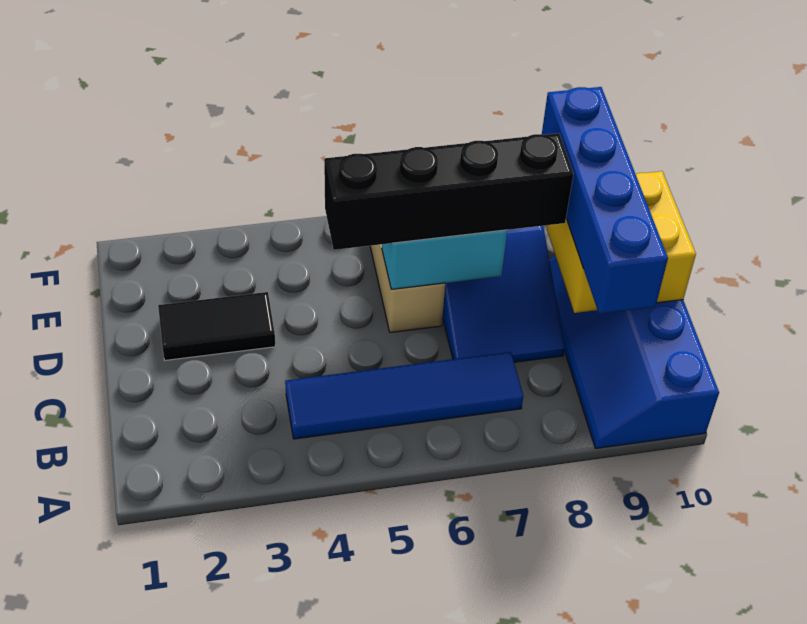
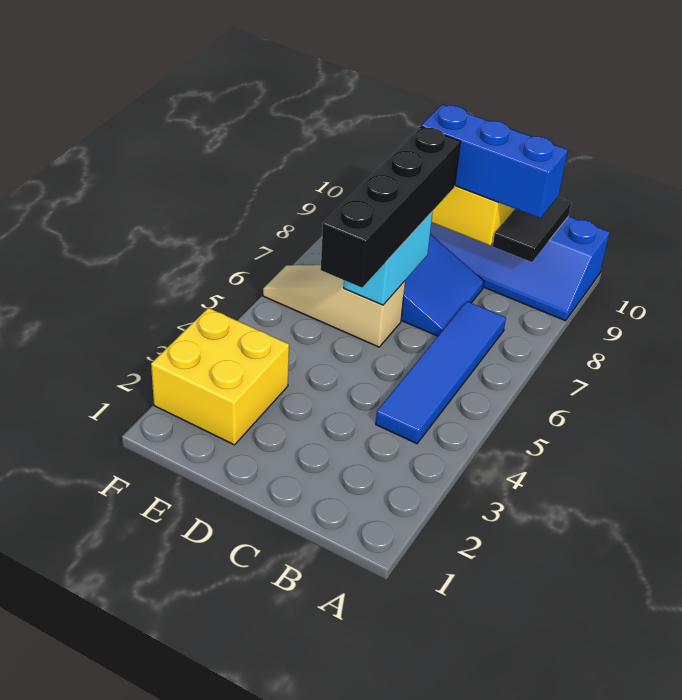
blue 1x4 brick [542,87,668,314] -> blue 1x3 brick [421,104,568,218]
black 1x2 tile [158,292,275,360] -> black 1x2 tile moved to [493,197,571,262]
none -> yellow 2x2 brick [151,308,289,445]

